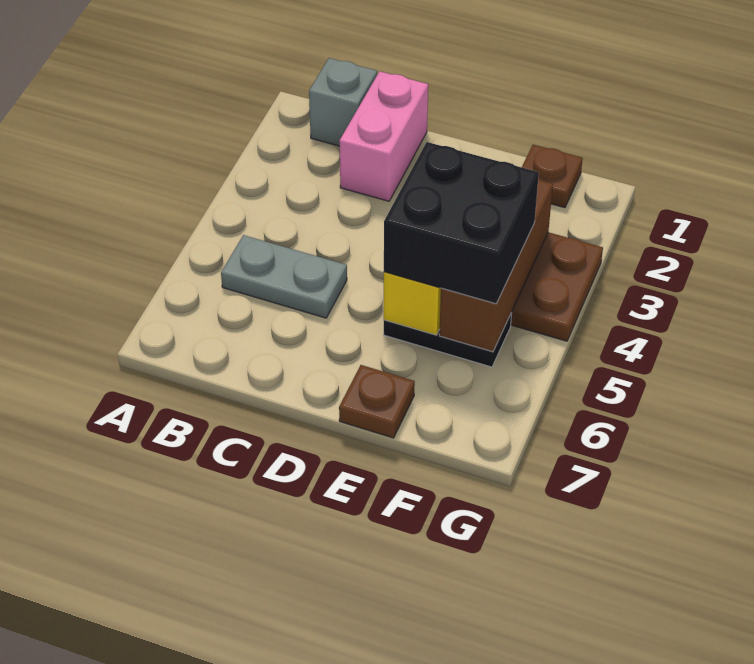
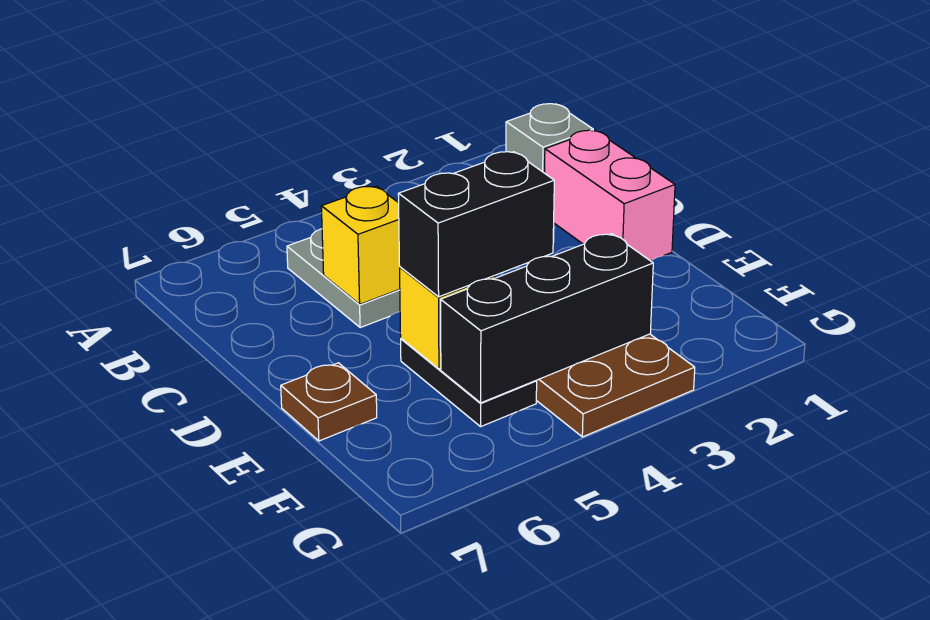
pink 1x2 brick [339,71,428,201] -> pink 1x2 brick turned to [545,130,675,261]
none -> yellow 1x1 brick [321,186,400,304]
black 2x2 brick [384,142,539,304] -> black 1x2 brick [398,152,554,297]
brown 1x1 plate [522,145,583,208] -> none
brown 1x3 brick [439,180,553,352] -> black 1x3 brick [441,234,653,403]

